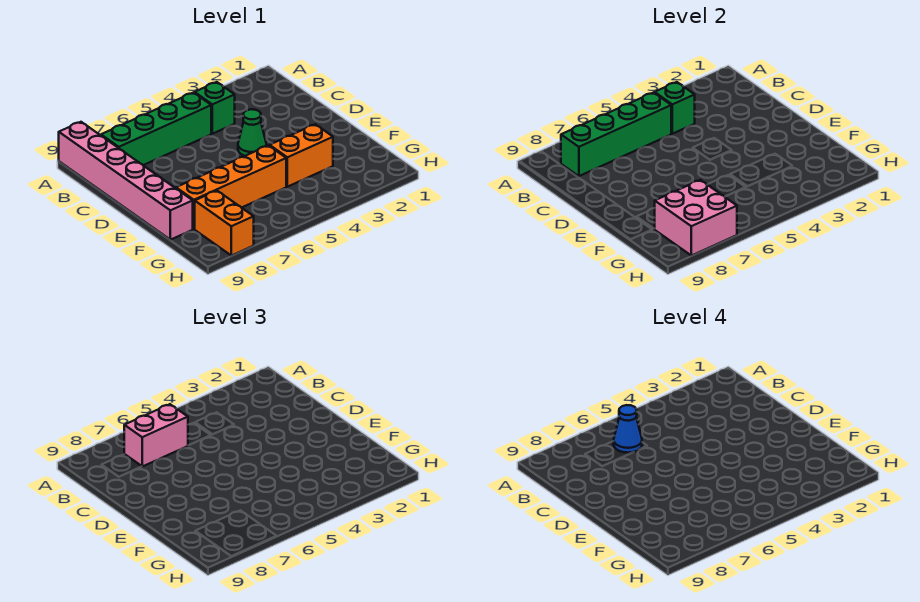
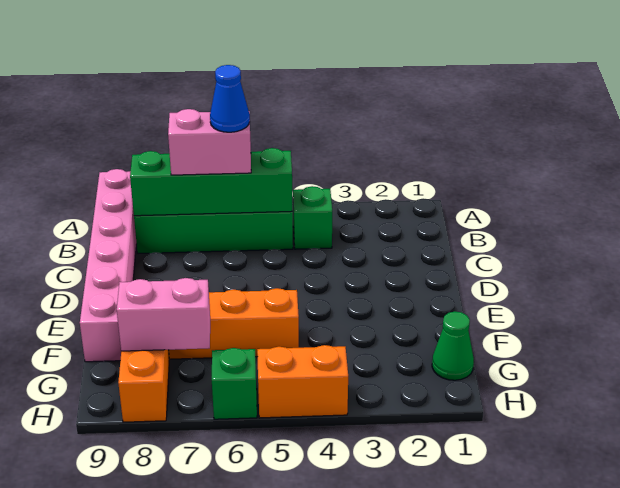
green 1x1 brick [655,82,695,134] -> green 1x1 brick moved to [212,348,257,419]
green 1x1 cone [238,109,266,156] -> green 1x1 cone moved to [432,311,474,380]
orange 1x2 brick [270,124,333,187] -> orange 1x2 brick moved to [257,345,348,418]
pink 2x2 brick [654,180,737,256] -> pink 1x2 brick [117,278,210,351]

